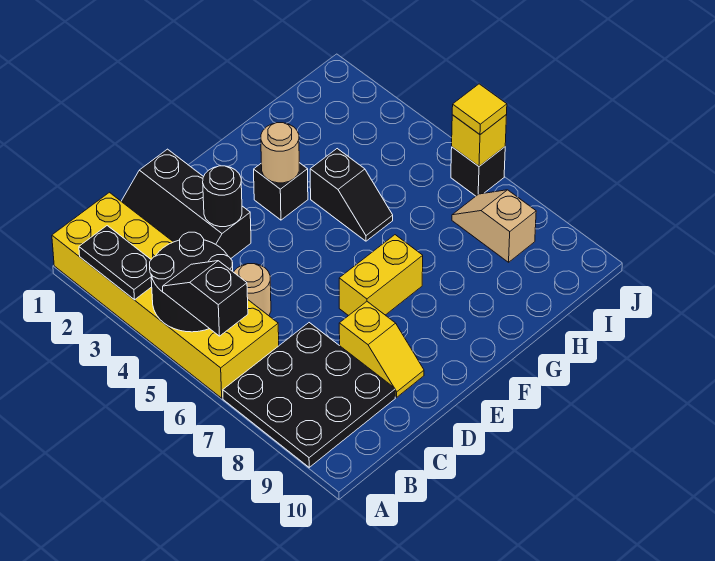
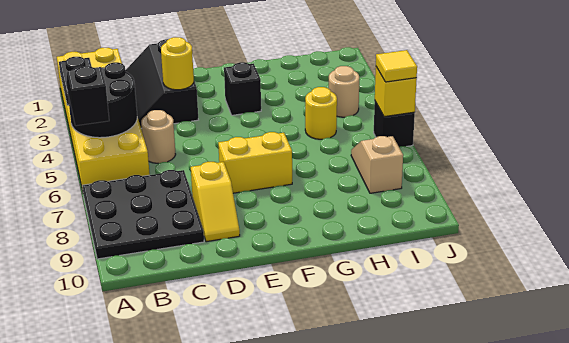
black 1x1 round brick [203,166,242,227] -> yellow 1x1 round brick [161,37,194,90]
tan 1x1 round brick [261,123,299,183] -> tan 1x1 round brick moved to [329,66,359,117]
black 1x2 slope [310,149,393,241] -> none
none -> yellow 1x1 round brick [305,87,337,139]

